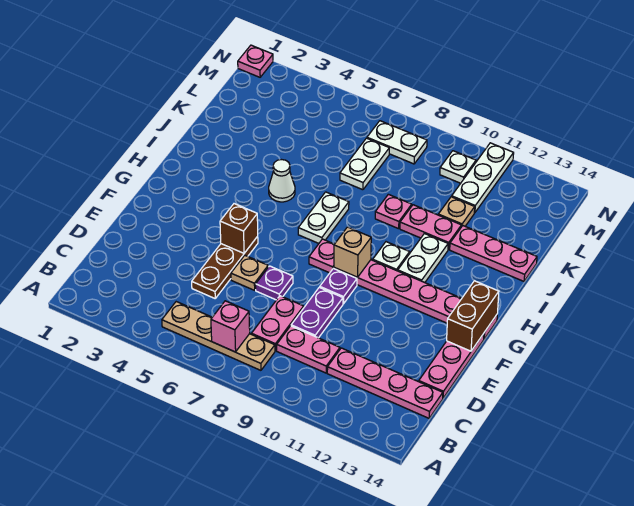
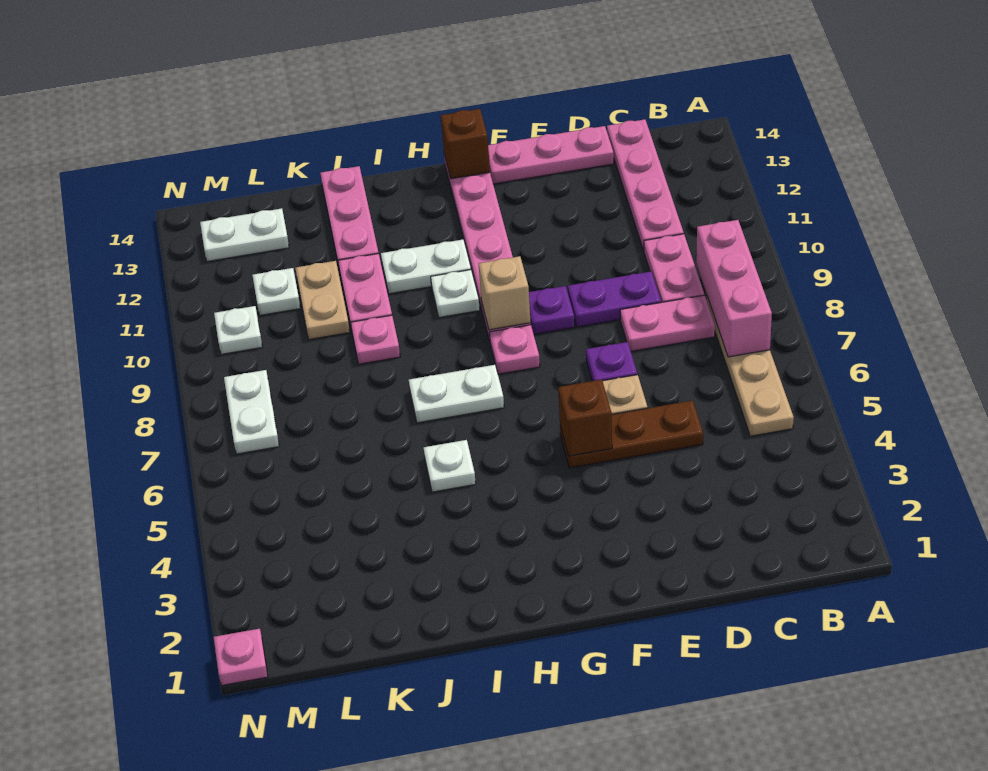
pink 1x1 brick [211,301,250,352] -> pink 1x3 brick [696,220,772,357]
brown 1x2 brick [447,281,499,351] -> brown 1x1 brick [441,109,490,179]
white 1x1 cone [269,160,295,202] -> white 1x1 plate [424,440,476,492]
white 1x2 plate [340,138,389,190] -> white 1x2 plate moved to [200,208,289,262]
tan 1x1 plate [438,197,475,227] -> tan 1x2 plate [295,261,350,340]
white 1x3 plate [452,143,514,213] -> white 1x1 plate [252,268,300,315]

